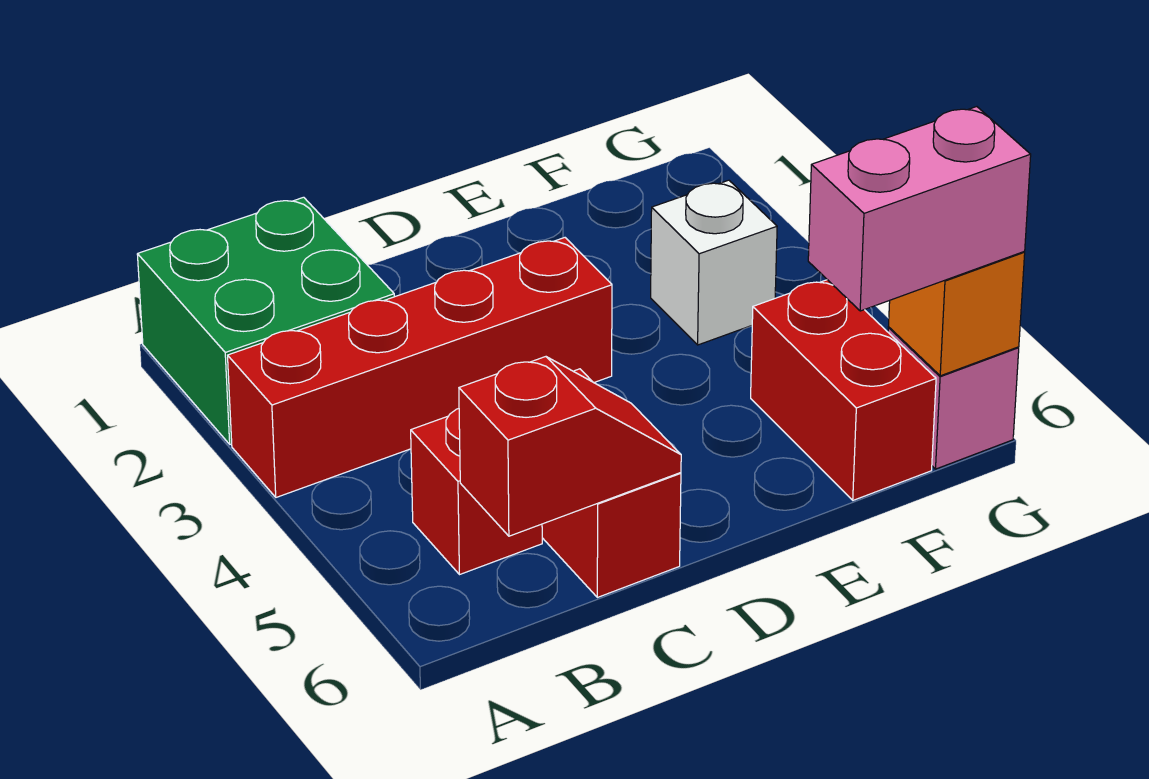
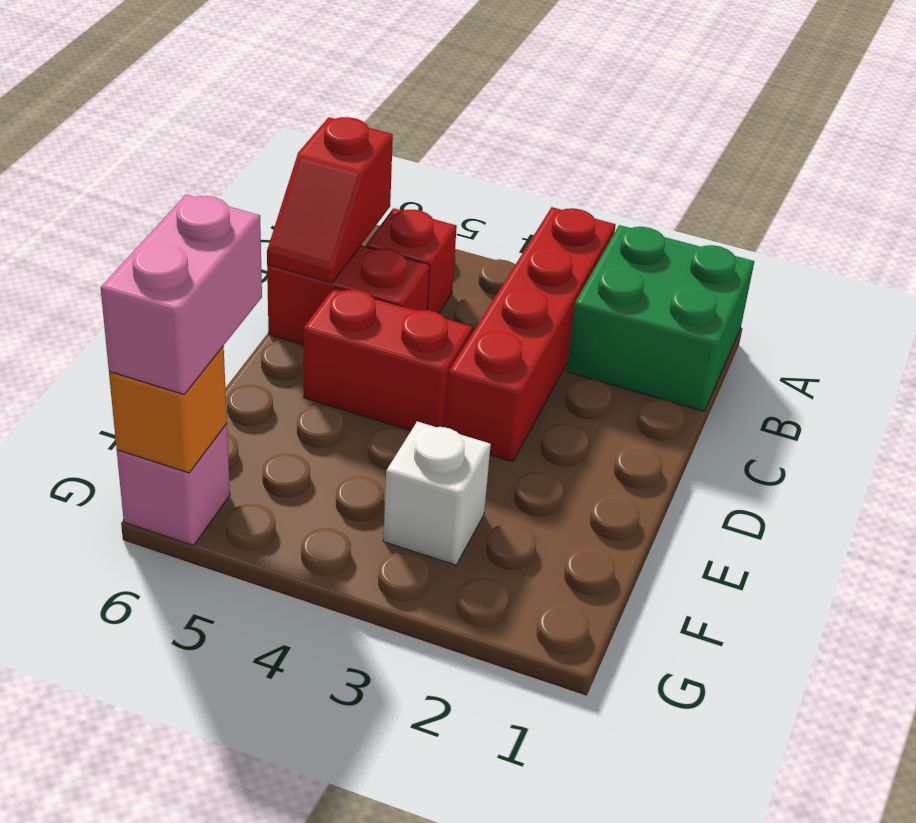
red 1x2 brick [751,280,936,500] -> red 1x2 brick moved to [303,287,472,431]

